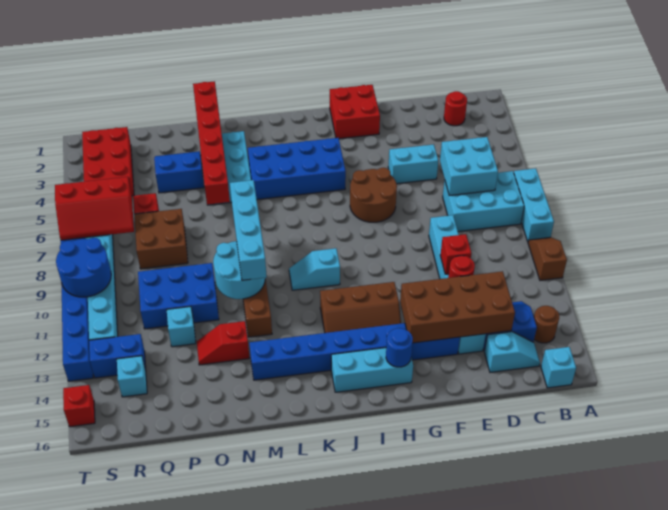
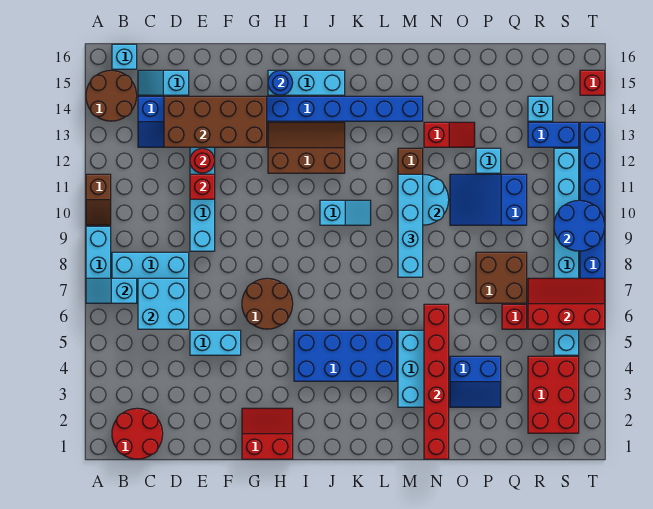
none -> cyan 1x2 slope [86,278,137,303]
brown 1x1 round brick [534,306,559,343] -> brown 2x2 round brick [86,70,137,121]
red 1x1 round brick [444,91,467,126] -> red 2x2 round brick [112,408,163,459]
red 2x2 brick [330,85,380,139] -> red 2x2 slope [242,408,293,459]
blue 2x3 brick [138,263,219,329] -> blue 2x3 slope [450,174,527,225]

